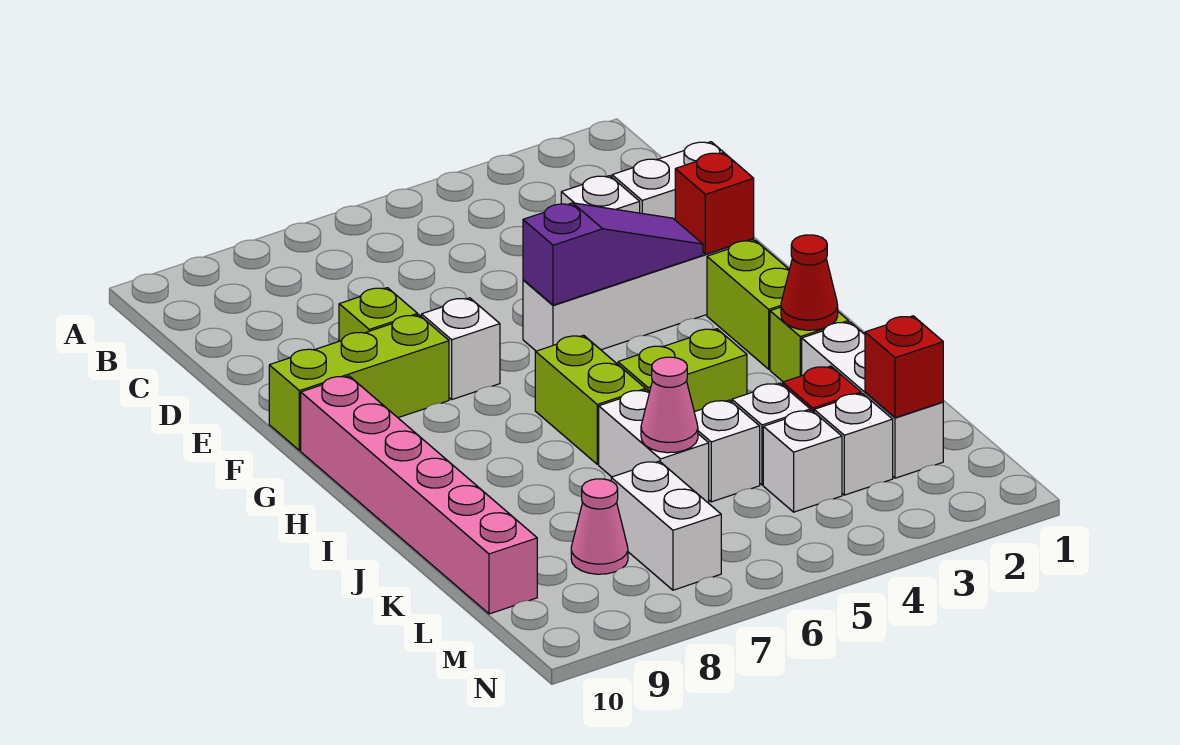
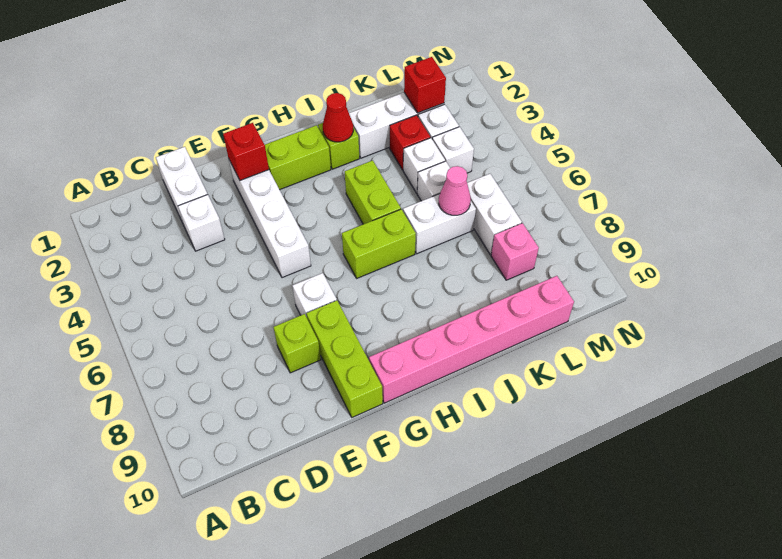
purple 1x3 slope [523,203,703,305] -> none
white 1x2 brick [611,461,721,590] -> white 1x2 brick turned to [467,174,522,255]
pink 1x1 cone [571,479,628,574] -> pink 1x1 brick [491,223,539,280]

